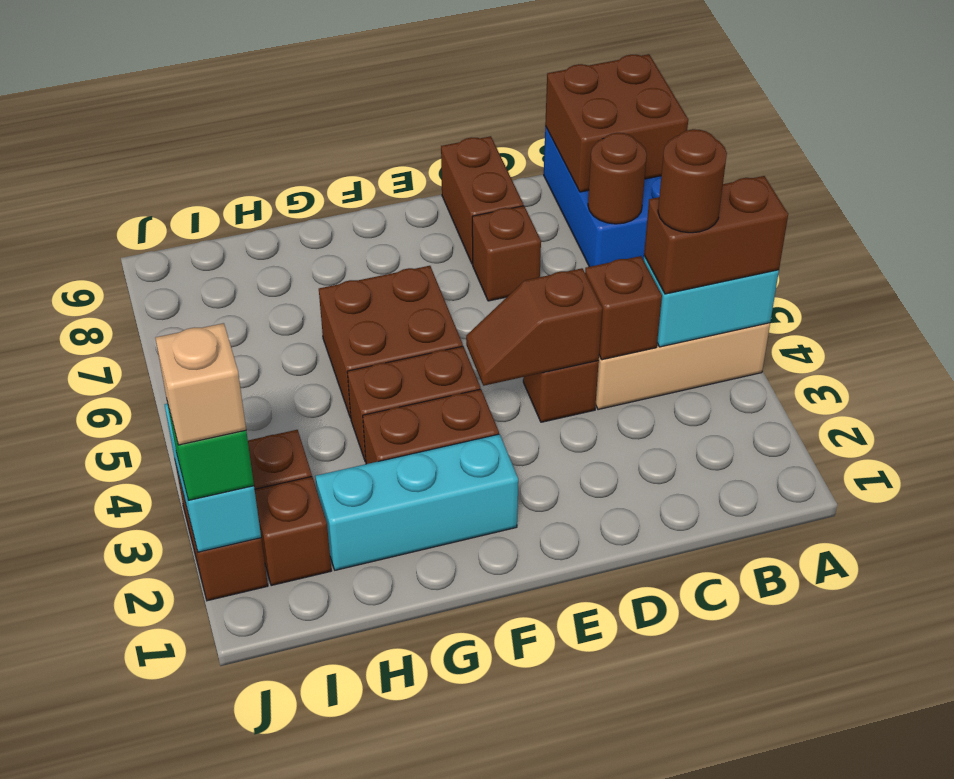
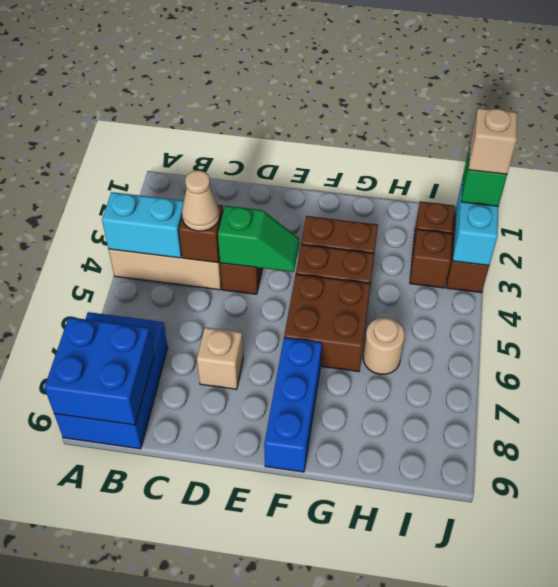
brown 1x2 brick [644,176,788,294] -> none
brown 2x2 brick [545,54,688,192] -> blue 2x2 brick [44,317,154,425]
brown 1x1 round brick [658,129,727,233] -> none
brown 1x1 round brick [588,133,647,224] -> none
none -> tan 1x1 cone [182,170,220,231]
brown 1x2 slope [466,268,602,386] -> green 1x2 slope [218,206,299,272]
brown 1x1 brick [472,206,541,301] -> tan 1x1 brick [197,327,243,389]
brown 1x2 brick [441,136,523,264] -> none
cyan 1x3 brick [316,434,518,570] -> none
none -> blue 1x3 brick [264,338,322,472]
none -> tan 1x1 round brick [363,318,405,374]

